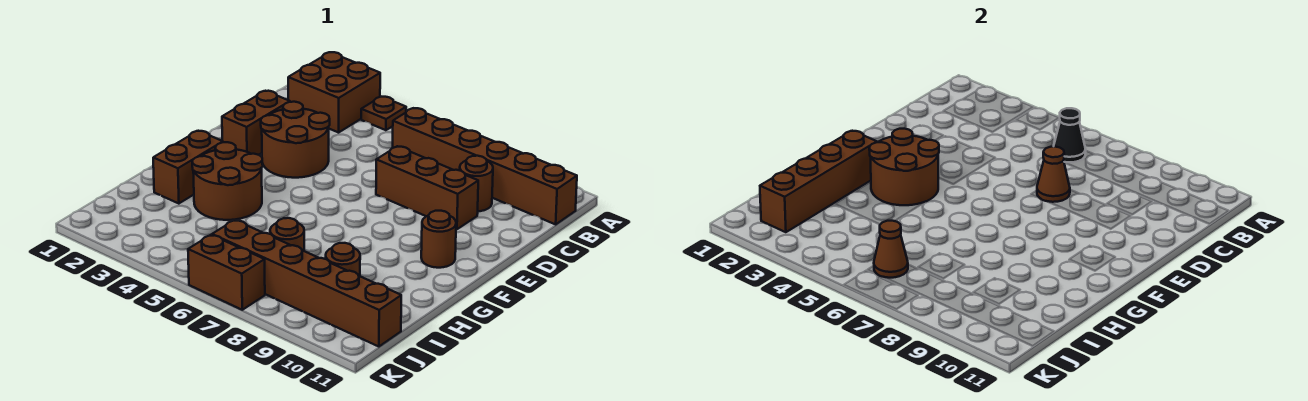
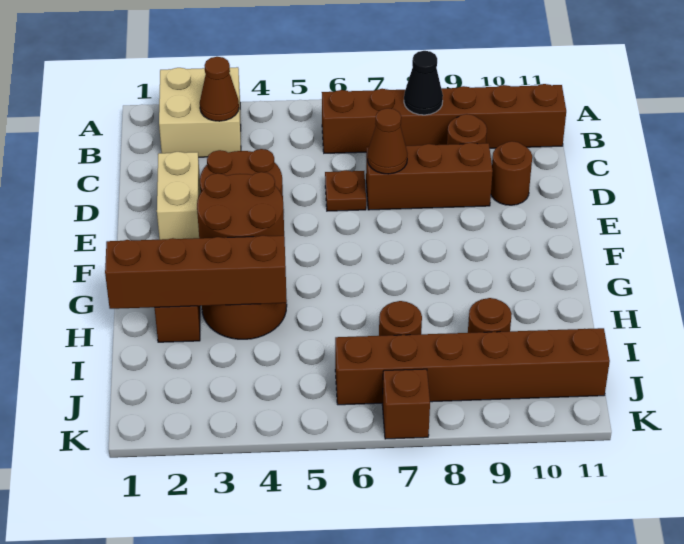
brown 2x2 brick [288,52,380,132] -> tan 2x2 brick [159,67,241,157]
brown 1x1 plate [361,97,406,130] -> brown 1x1 plate moved to [325,170,366,211]
black 1x1 cone [1054,108,1086,162] -> black 1x1 cone moved to [404,51,443,115]
brown 1x2 brick [222,91,290,155] -> tan 1x2 brick [157,152,200,240]
brown 1x1 round brick [421,211,456,268] -> brown 1x1 round brick moved to [491,141,532,205]
brown 1x4 brick [760,131,877,232] -> brown 1x4 brick turned to [105,236,287,309]
brown 1x1 cone [874,221,908,278] -> brown 1x1 cone moved to [200,57,239,121]
brown 1x2 brick [188,235,265,310] -> brown 1x1 brick [382,369,430,439]

